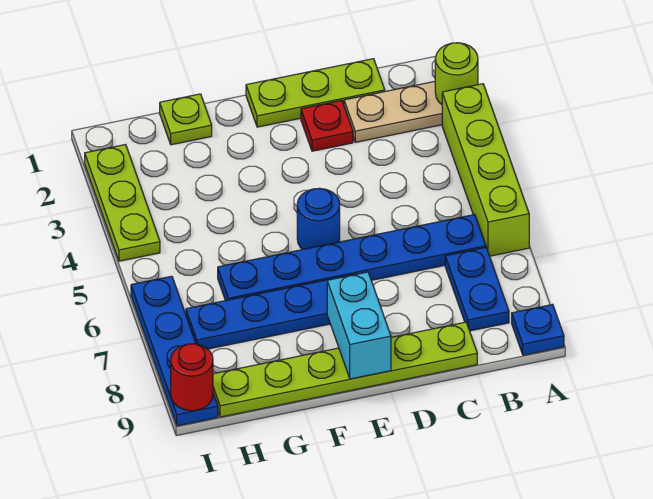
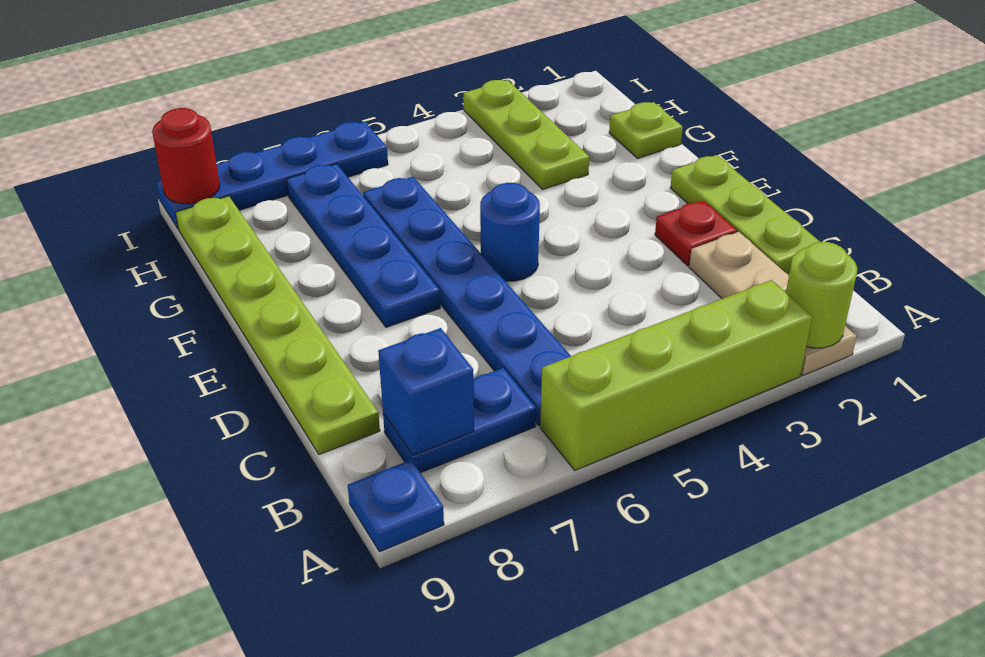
none -> blue 1x1 brick [378,328,474,455]
cyan 1x2 brick [327,272,391,379] -> none
lime 1x3 plate [85,145,160,261] -> lime 1x3 plate turned to [464,80,589,190]

